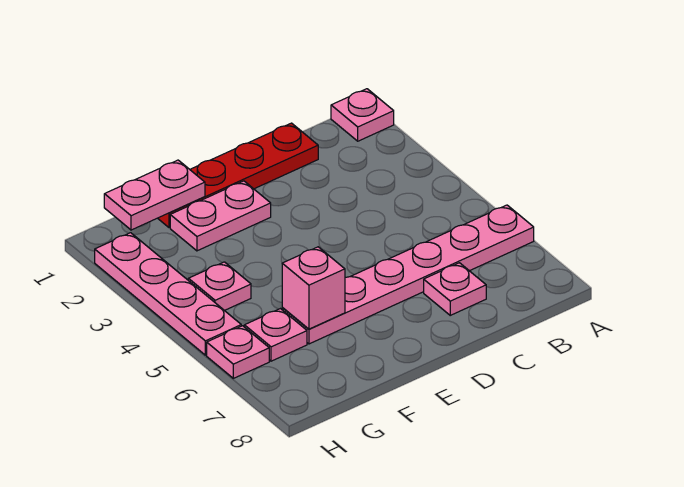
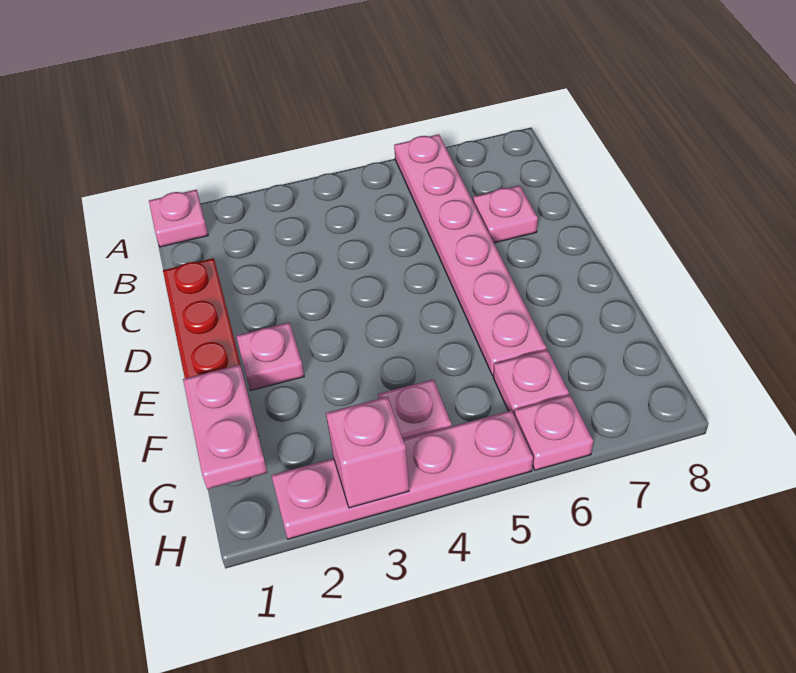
pink 1x2 plate [170,181,271,251] -> pink 1x1 plate [236,322,304,391]
pink 1x1 brick [282,247,345,329] -> pink 1x1 brick moved to [326,397,409,508]

